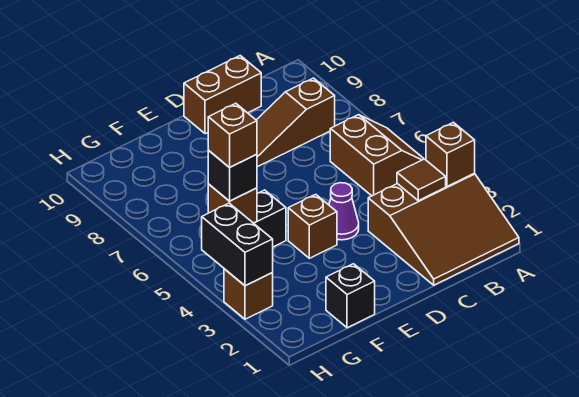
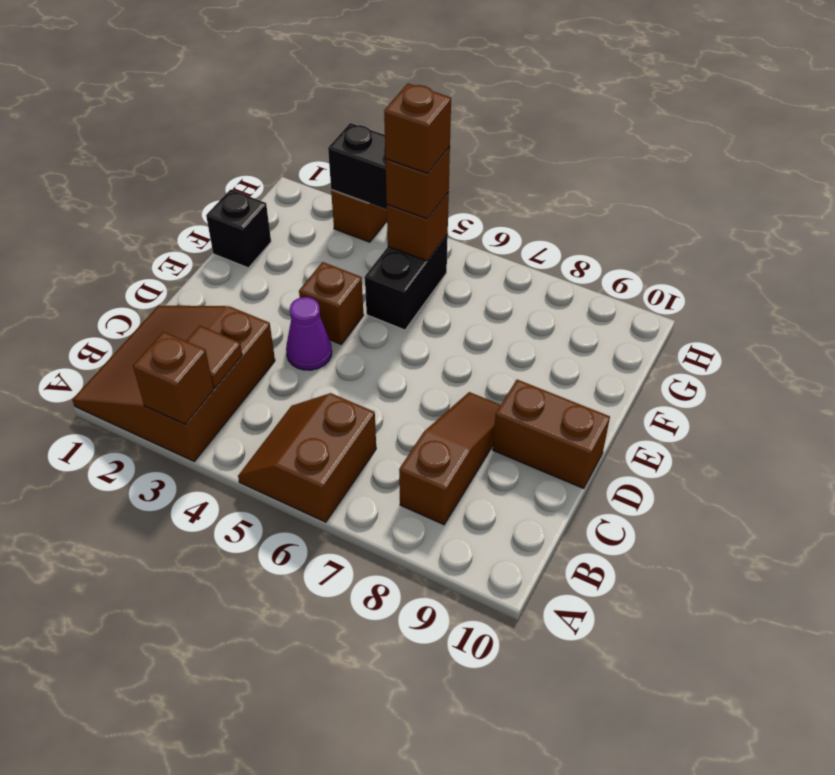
brown 2x2 slope [330,115,424,196] -> brown 2x2 slope turned to [238,393,376,522]
brown 1x2 brick [184,56,261,134] -> brown 1x2 brick turned to [493,380,610,489]
black 1x1 brick [208,151,257,201] -> brown 1x1 brick [385,147,450,219]

